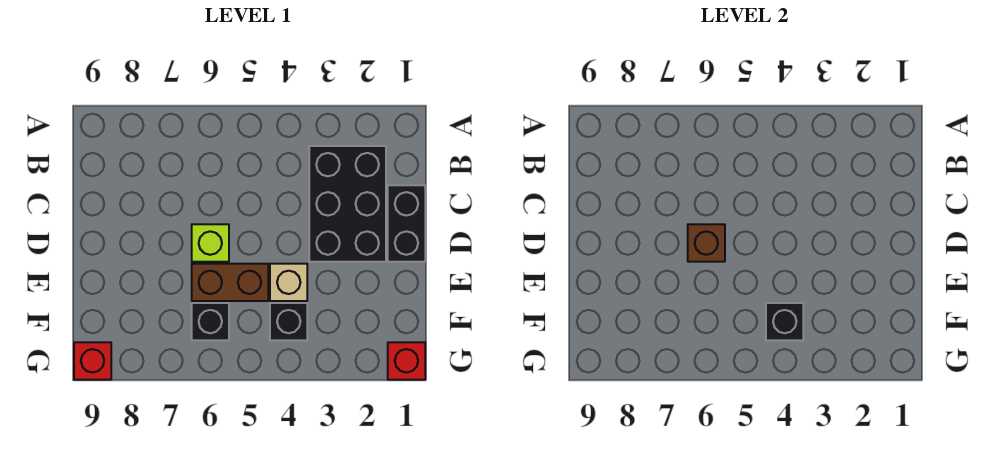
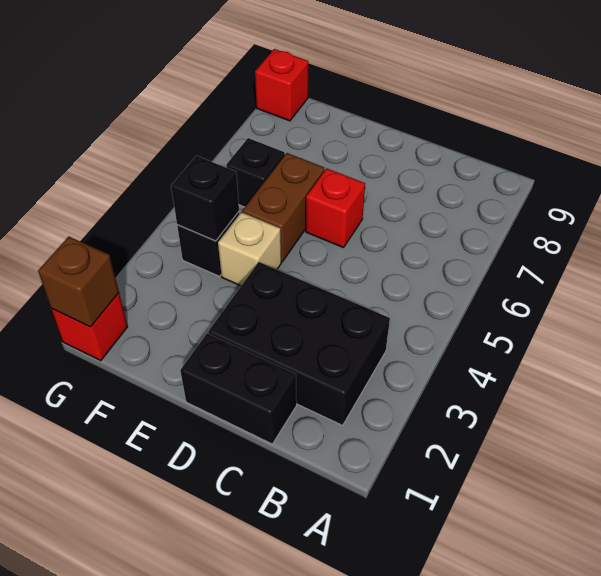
lime 1x1 brick [192,224,229,262] -> red 1x1 brick [306,168,365,248]
brown 1x1 brick [688,224,725,262] -> brown 1x1 brick moved to [38,237,119,327]

